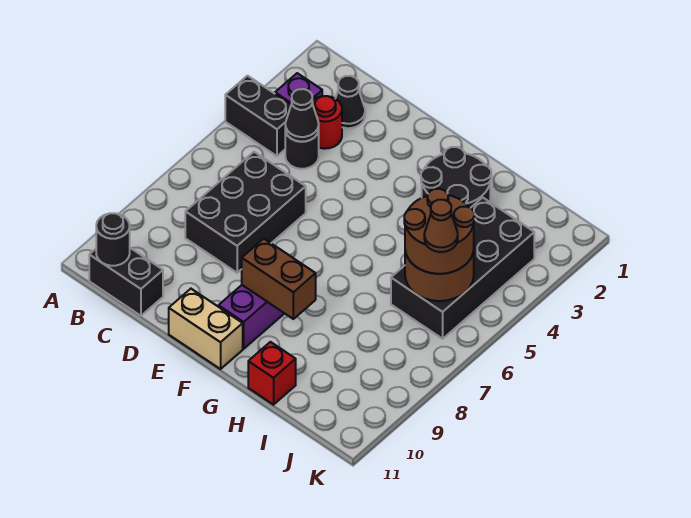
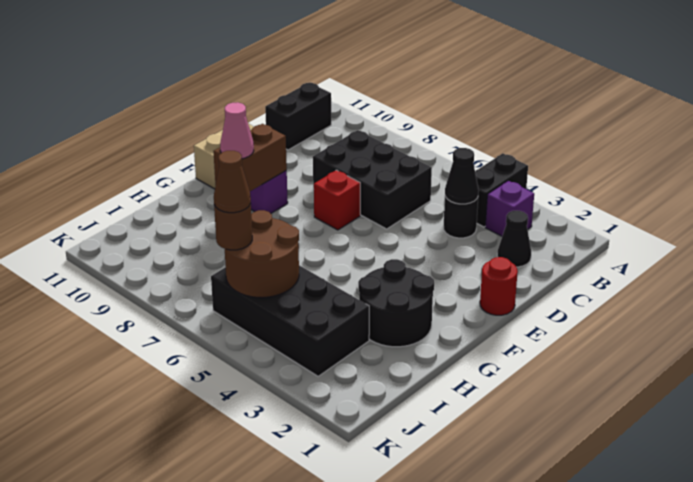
black 1x1 round brick [96,213,130,266] -> none
red 1x1 round brick [312,96,342,149] -> red 1x1 round brick moved to [480,257,518,315]
none -> pink 1x1 cone [220,102,254,159]
red 1x1 brick [248,342,296,405] -> red 1x1 brick moved to [314,170,360,230]
brown 2x2 round brick [404,189,475,274] -> brown 1x1 round brick [214,204,252,250]

